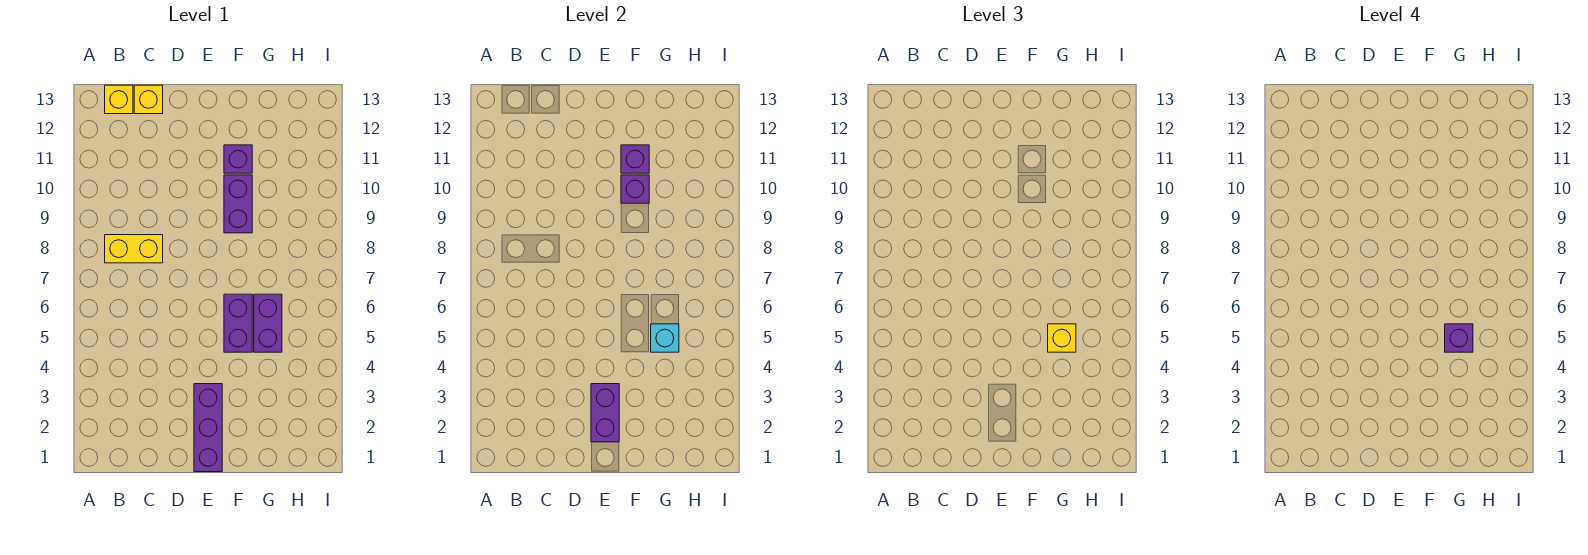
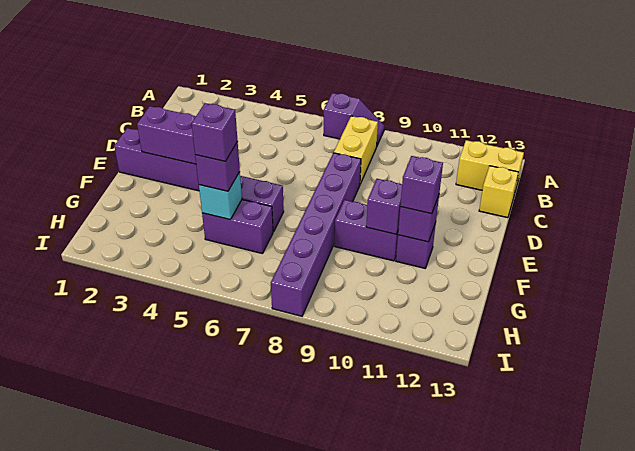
none -> purple 1x2 slope [324,93,384,145]
yellow 1x1 brick [105,85,133,114] -> yellow 1x2 brick [456,140,524,194]
none -> purple 1x6 brick [271,153,361,316]
none -> purple 1x1 brick [400,156,443,214]
yellow 1x1 brick [1048,324,1076,352] -> purple 1x1 brick [195,142,240,191]

